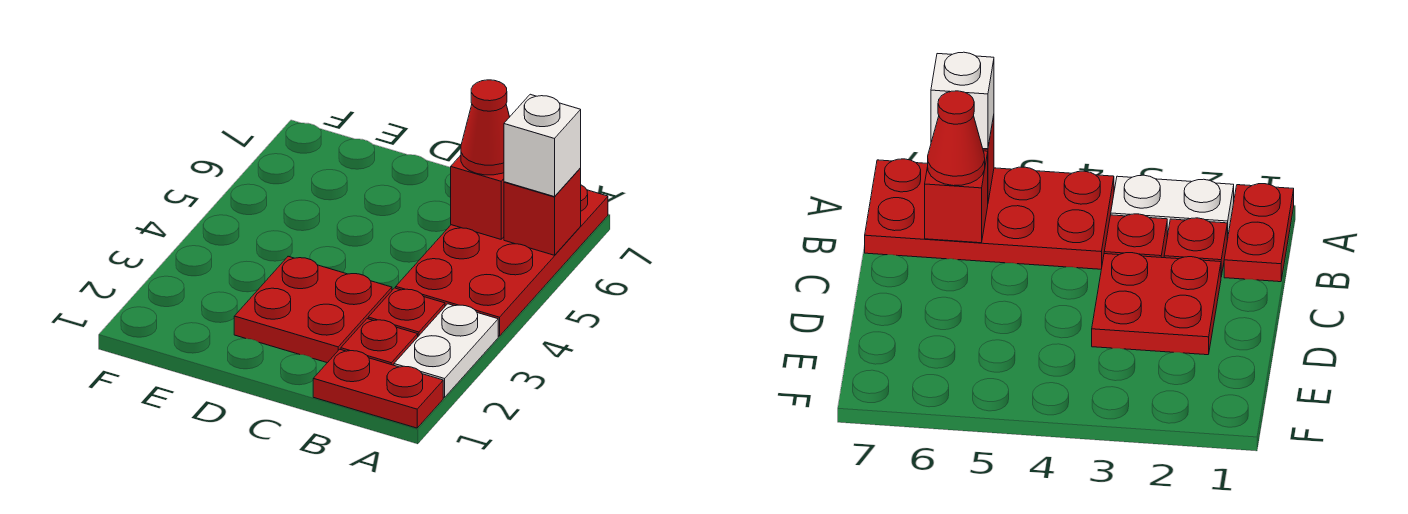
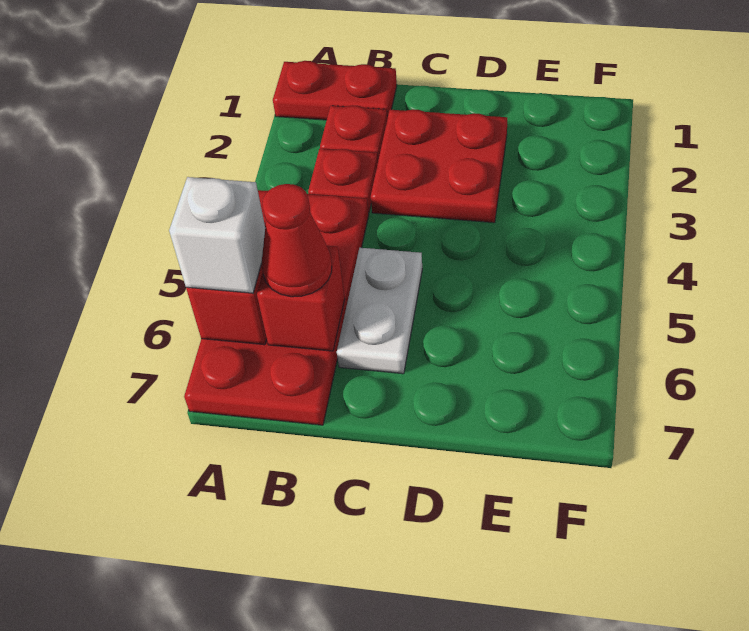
white 1x2 plate [394,304,498,397] -> white 1x2 plate moved to [337,248,422,374]

